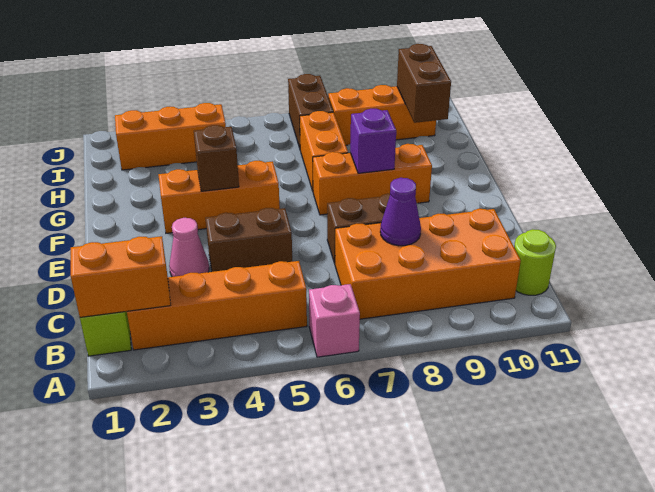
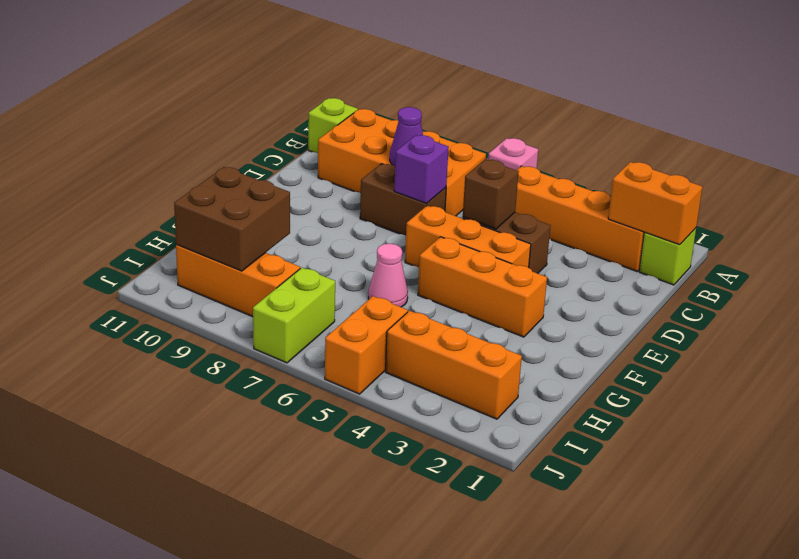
lime 1x1 round brick [514,229,556,295] -> lime 1x1 brick [308,98,358,153]
pink 1x1 cone [169,218,209,277] -> pink 1x1 cone moved to [368,244,408,307]
brown 1x1 brick [194,125,239,191] -> brown 1x1 brick moved to [463,159,519,229]
orange 1x3 brick [313,144,432,215] -> orange 1x3 brick moved to [405,206,531,268]
purple 1x1 brick [350,109,396,173] -> purple 1x1 brick moved to [394,135,449,203]
orange 1x2 brick [300,111,348,191] -> orange 1x2 brick moved to [325,296,408,394]
brown 1x2 brick [397,44,451,123] -> brown 2x2 brick [174,167,290,271]
brown 1x2 brick [288,74,333,148] -> lime 1x2 brick [253,268,335,363]

